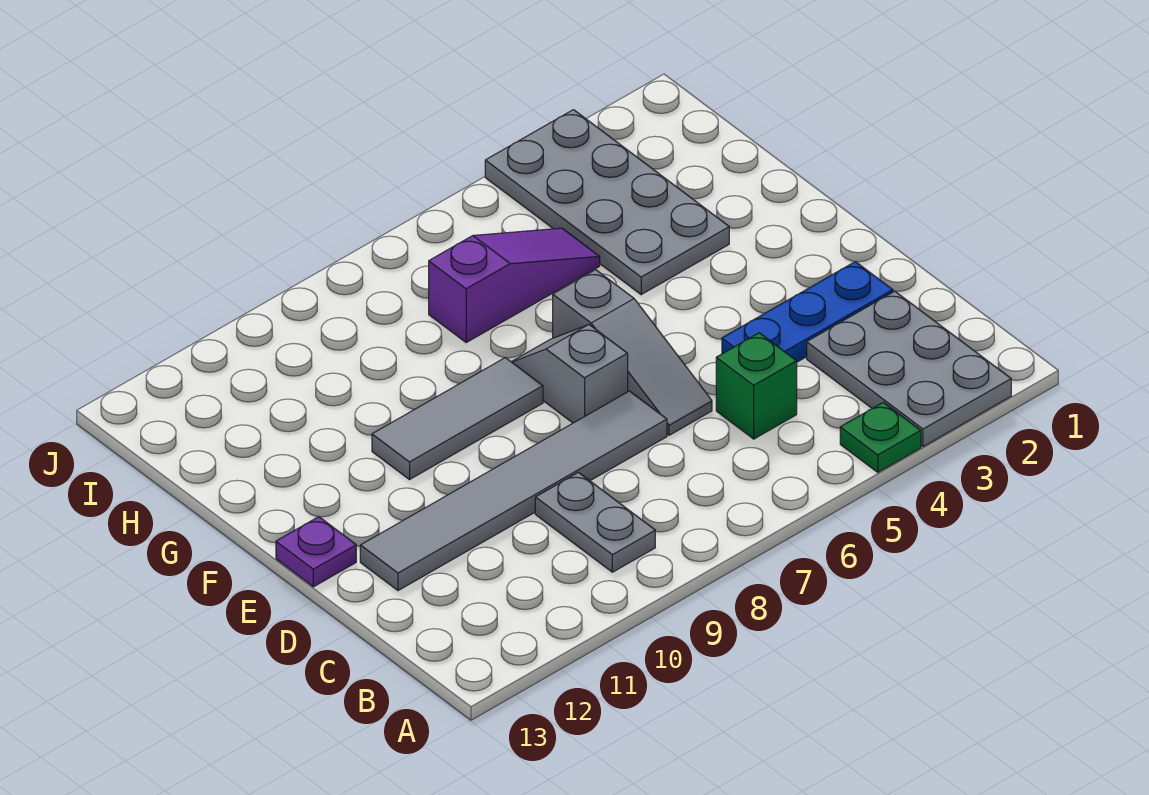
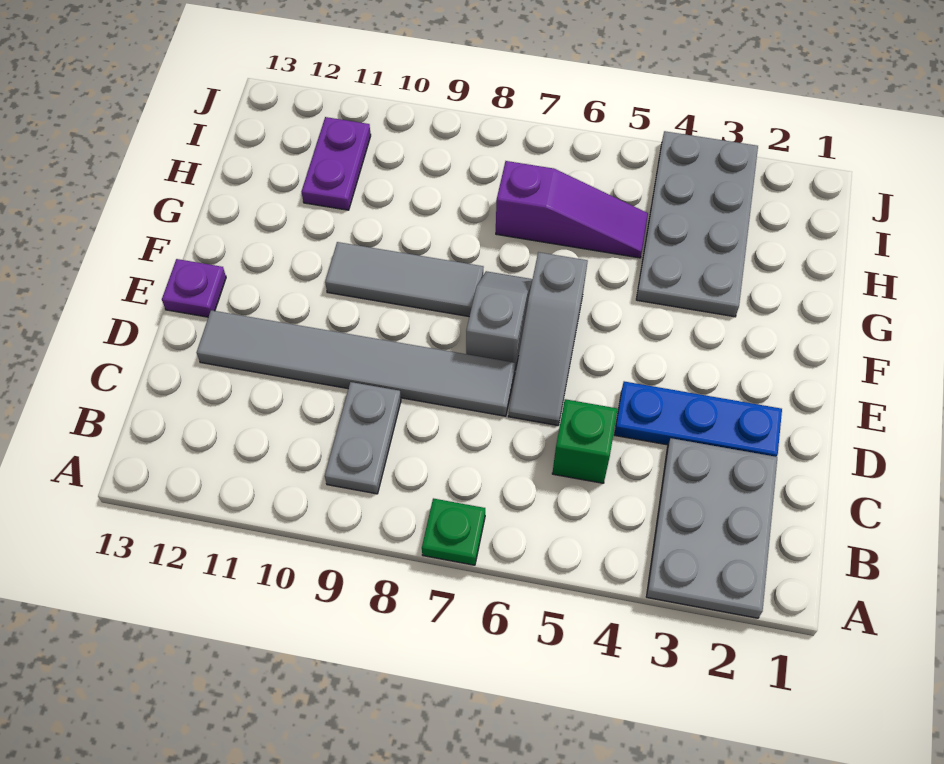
green 1x1 plate [840,402,921,472] -> green 1x1 plate moved to [422,498,485,565]
none -> purple 1x2 plate [302,117,371,210]

